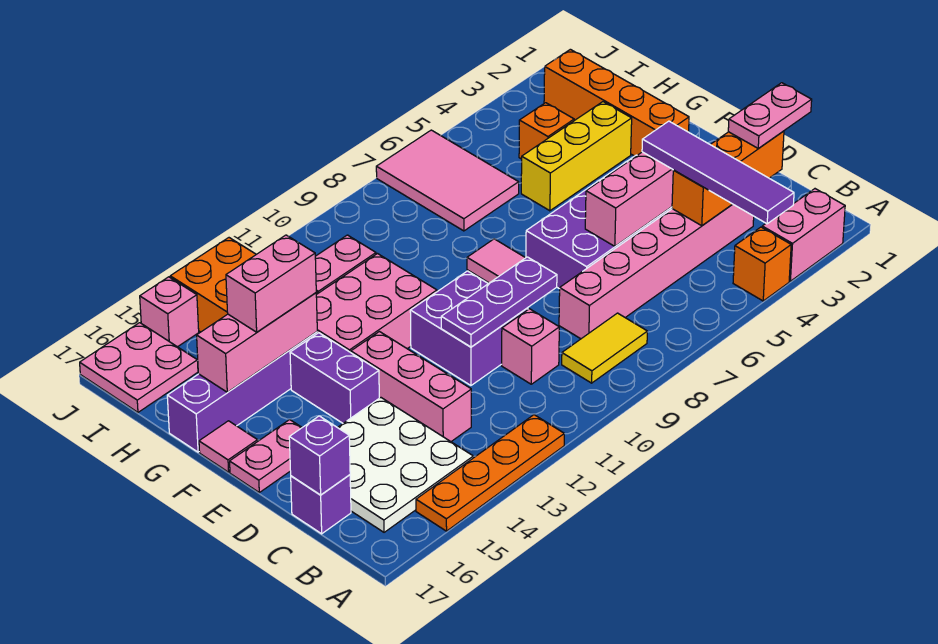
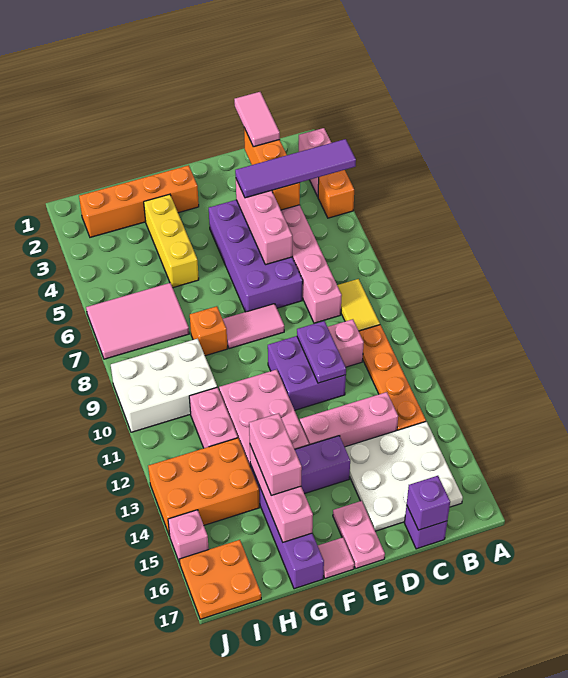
orange 1x4 plate [416,415,564,531] -> orange 1x4 plate moved to [359,325,426,430]
pink 1x2 plate [728,83,812,149] -> pink 1x2 tile [234,92,280,147]
purple 1x3 plate [441,257,557,347] -> purple 1x2 plate [297,321,346,383]
orange 1x1 brick [519,103,574,159] -> orange 1x1 brick moved to [190,306,227,356]
none -> white 2x3 brick [111,339,217,432]
pink 2x2 plate [80,323,198,412] -> orange 2x2 plate [179,540,261,619]

